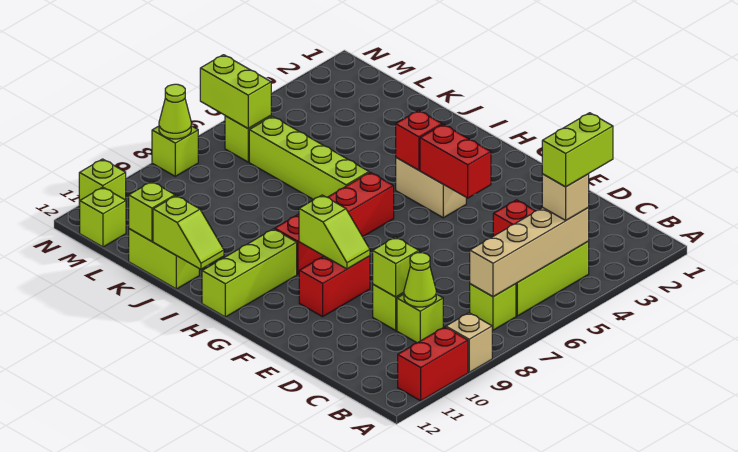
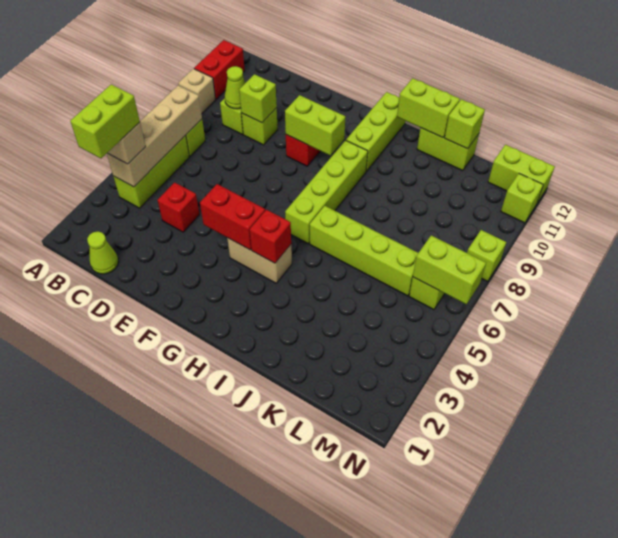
lime 1x2 slope [299,195,370,269] -> lime 1x2 brick [285,95,345,156]
red 1x4 brick [275,172,394,275] -> lime 1x4 brick [285,140,368,243]
lime 1x2 slope [153,196,224,269] -> lime 1x2 brick [397,78,460,138]
lime 1x1 brick [79,187,126,247] -> lime 1x2 brick [488,145,555,203]
lime 1x1 cone [159,84,191,139] -> lime 1x1 cone moved to [87,232,118,274]

